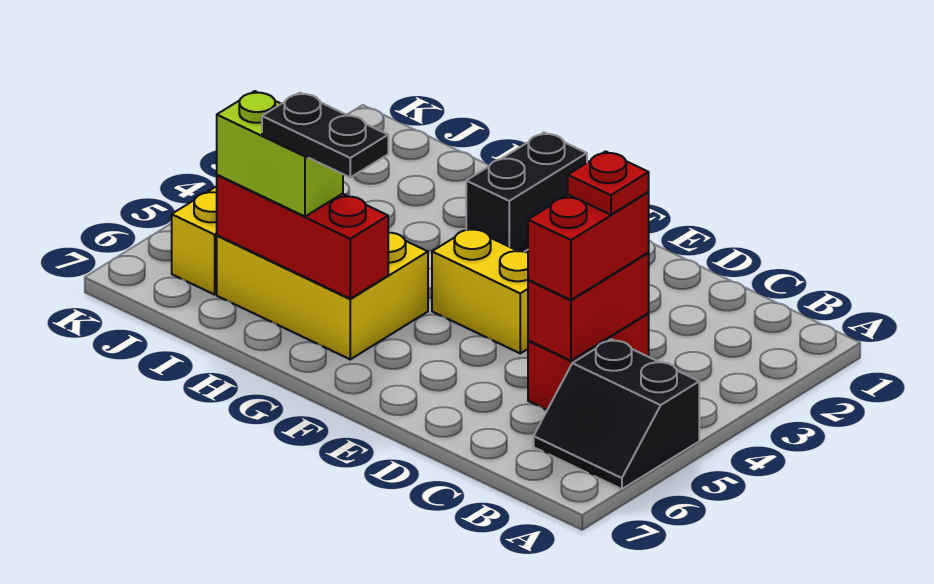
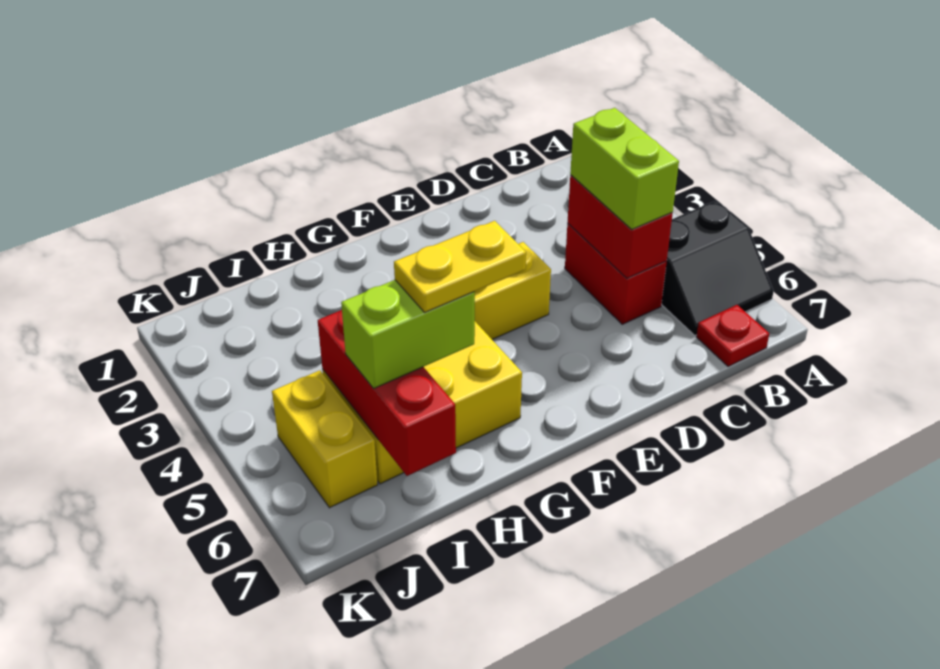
red 1x2 brick [528,192,649,300] -> lime 1x2 brick [570,108,679,229]
red 1x1 plate [568,151,649,215] -> red 1x1 plate moved to [696,305,769,367]
black 1x2 brick [466,133,587,252] -> none
red 1x3 brick [217,175,388,299] -> red 1x3 brick turned to [318,310,456,476]
black 1x2 plate [262,93,388,177] -> yellow 1x2 plate [394,221,526,312]

